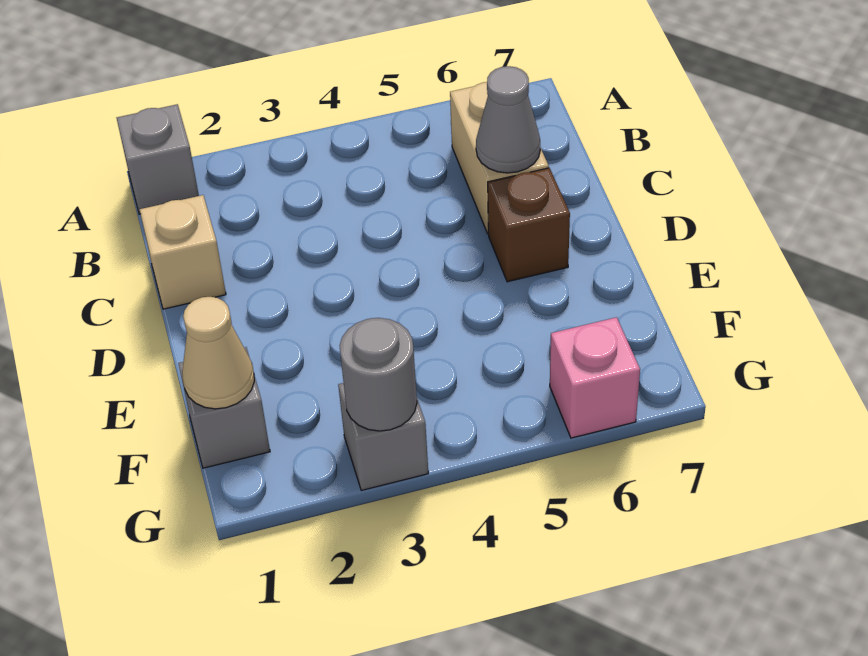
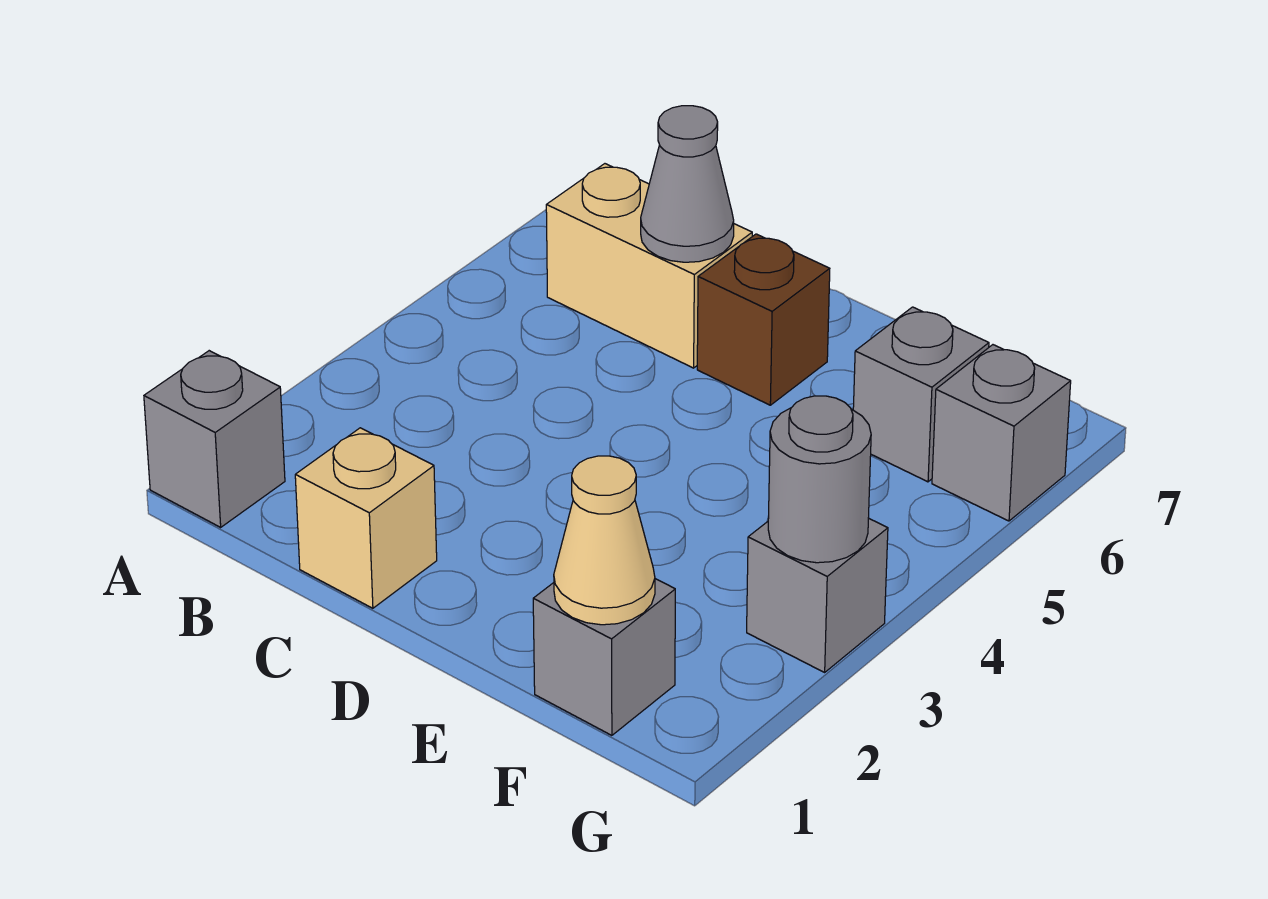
none -> grey 1x1 brick [853,307,989,482]
pink 1x1 brick [550,317,640,438] -> grey 1x1 brick [932,345,1071,521]

